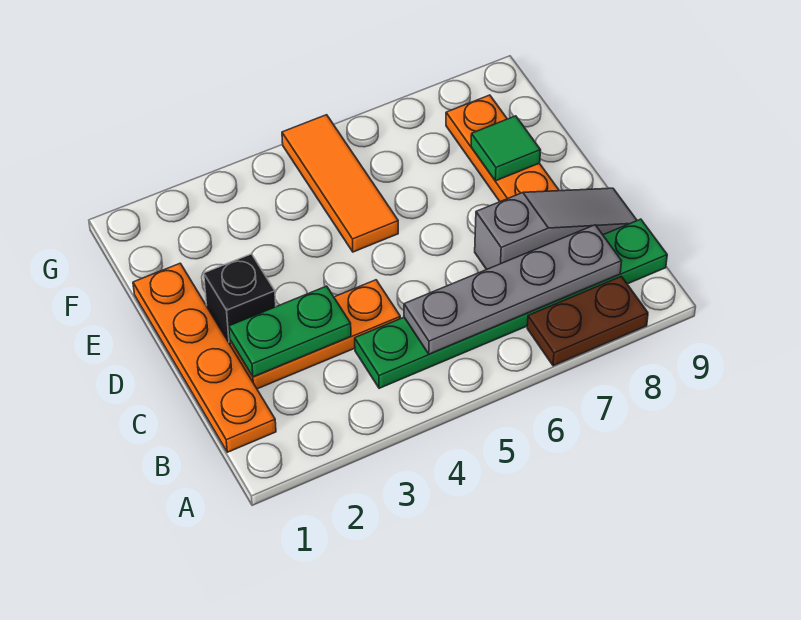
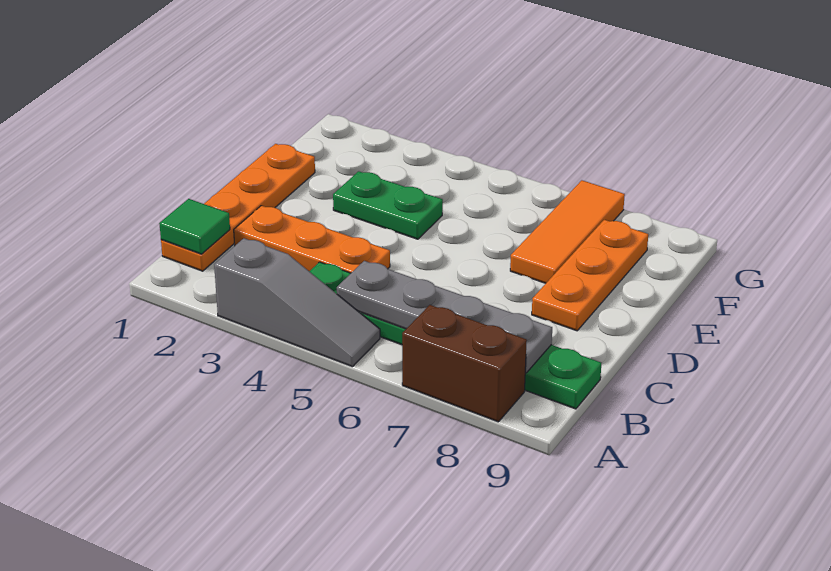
brown 1x2 plate [527,276,648,366] -> brown 1x2 brick [402,305,527,422]
green 1x2 plate [229,286,351,377] -> green 1x2 plate moved to [333,171,443,239]
grey 1x3 slope [475,188,637,270] -> grey 1x3 slope moved to [214,238,380,367]
black 1x1 brick [204,254,276,344] -> none
orange 1x3 tile [282,115,398,252] -> orange 1x3 tile moved to [510,180,625,283]
green 1x1 tile [471,116,541,181] -> green 1x1 tile moved to [159,199,230,254]

